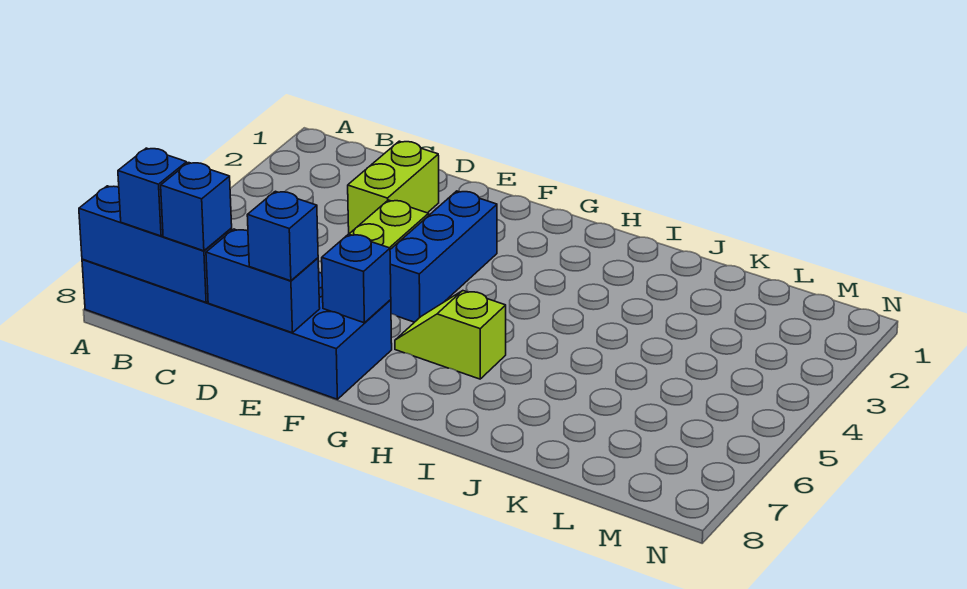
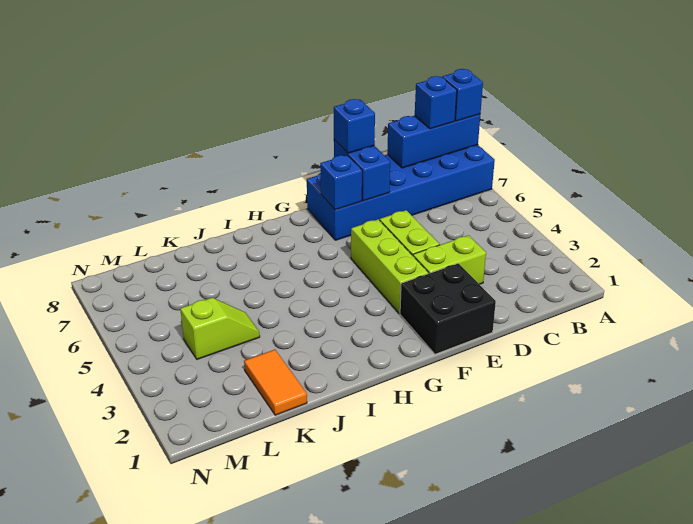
blue 1x1 brick [161,163,232,251] -> blue 1x1 brick moved to [442,69,483,121]
lime 1x2 brick [348,141,439,234] -> lime 1x2 brick turned to [413,235,486,284]
blue 1x2 brick [206,229,320,333] -> blue 1x2 brick turned to [334,140,390,201]
none -> black 2x2 brick [400,263,496,354]
blue 1x3 brick [390,191,497,322] -> lime 1x3 brick [351,219,428,313]
lime 1x2 slope [395,291,506,379] -> lime 1x2 slope moved to [180,298,260,359]
none -> orange 1x2 tile [244,350,307,415]

